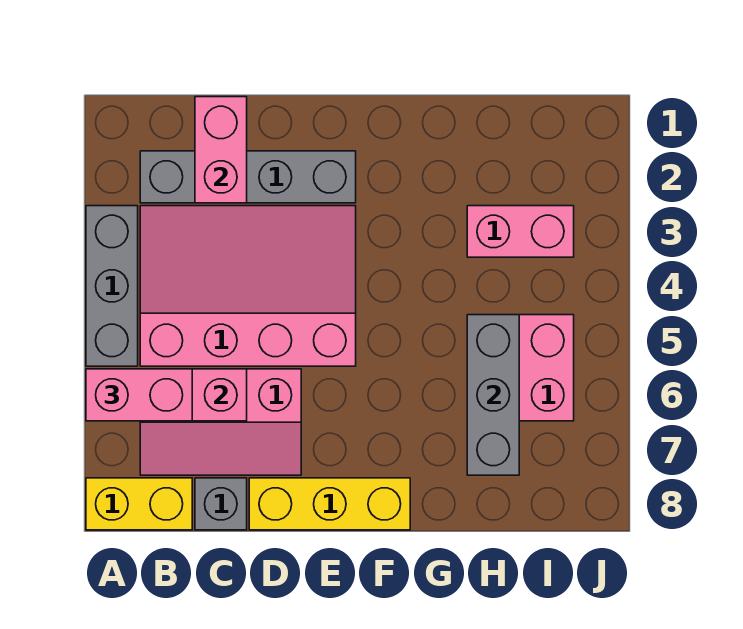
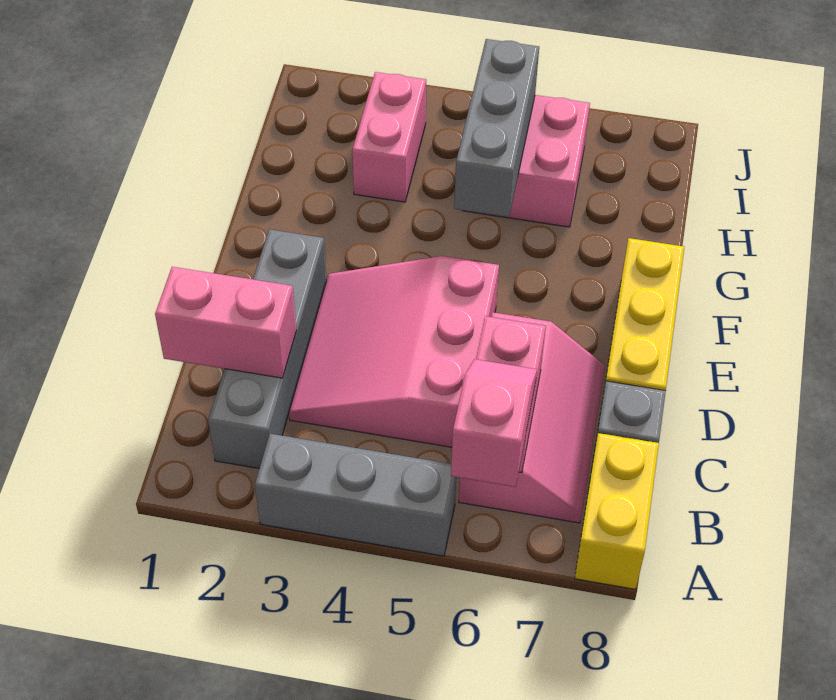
pink 1x2 brick [86,369,192,421] -> pink 1x2 slope [451,359,537,487]
pink 3x4 slope [140,206,356,366] -> pink 3x3 slope [289,256,499,447]
grey 1x3 brick [467,315,519,475] -> grey 1x3 brick turned to [454,39,539,217]

